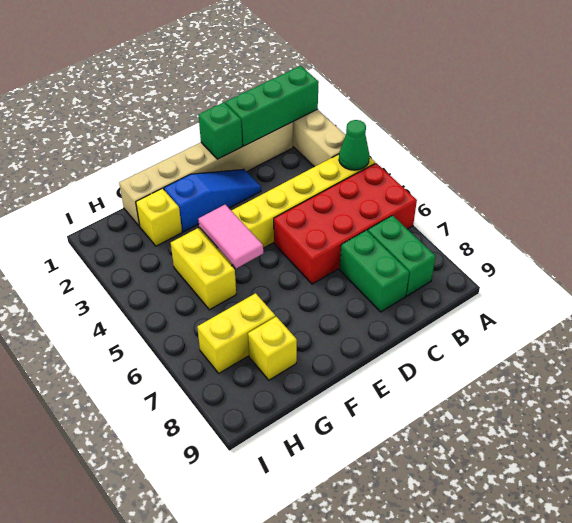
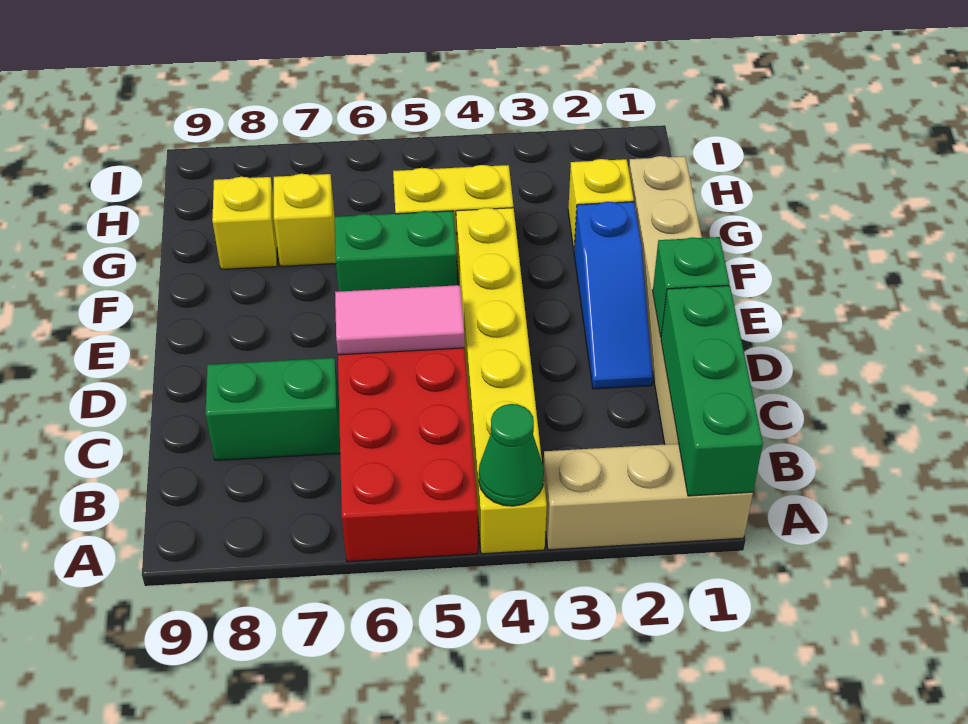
green 1x2 brick [368,216,436,296] -> green 1x2 brick moved to [335,211,457,292]
pink 1x2 tile [198,205,263,268] -> pink 1x2 tile moved to [335,285,464,355]
yellow 1x2 brick [197,293,275,373] -> yellow 1x1 brick [274,174,336,266]

